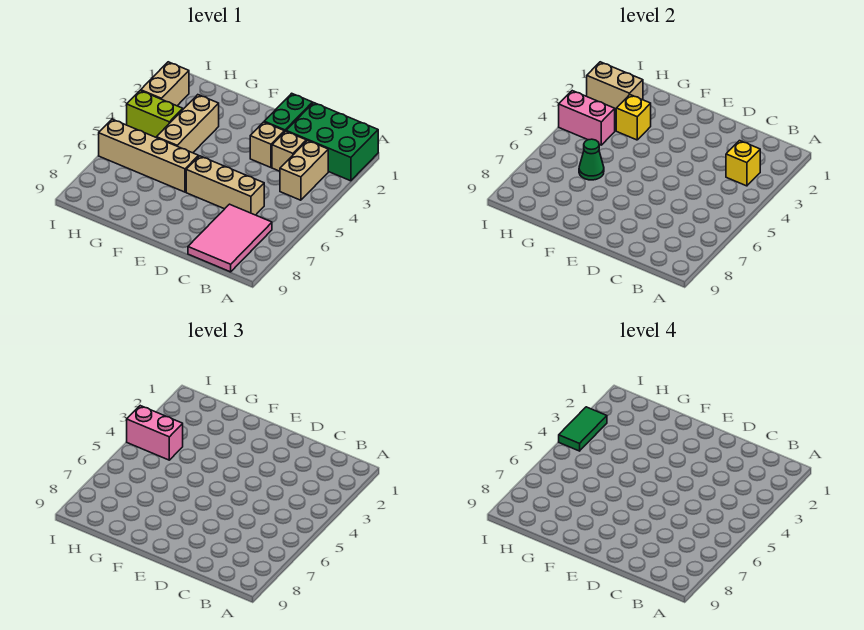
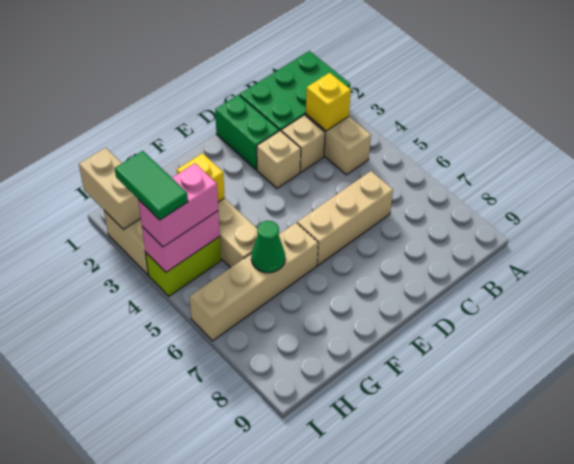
pink 2x3 tile [188,204,272,272] -> none
tan 1x2 brick [587,62,643,111] -> tan 1x2 brick turned to [79,148,141,229]

